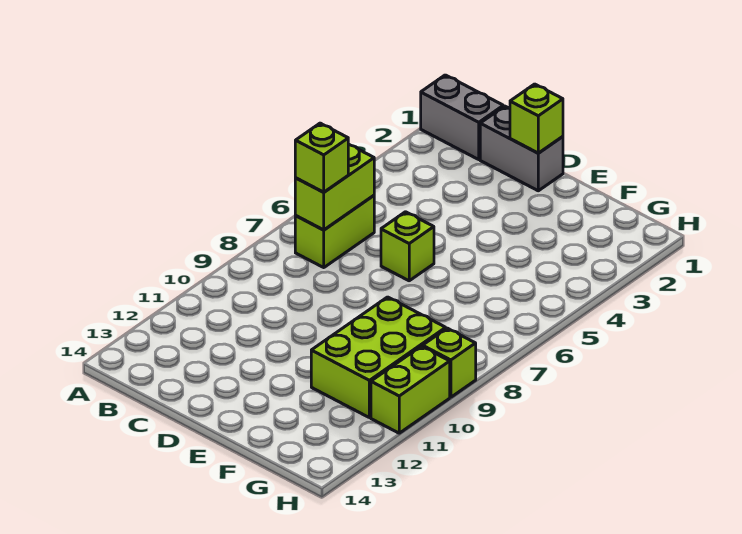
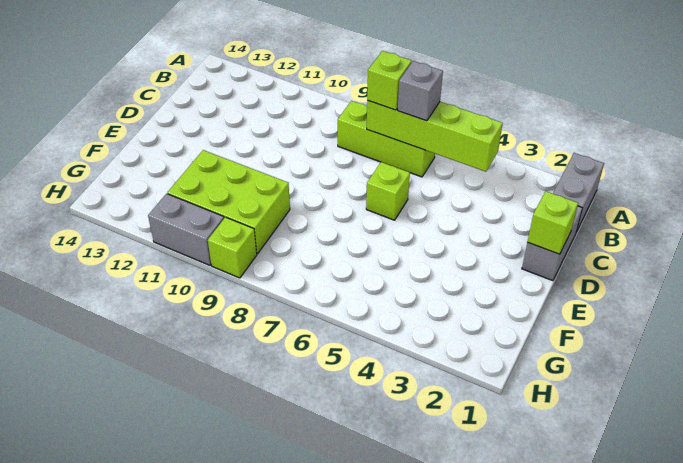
lime 1x2 brick [295,195,374,267] -> lime 1x3 brick [338,101,435,177]
lime 1x2 brick [295,144,374,230] -> lime 1x4 brick [367,101,503,172]
none -> grey 1x1 brick [398,61,443,121]
lime 1x2 brick [371,346,450,433] -> grey 1x2 brick [148,194,224,265]

